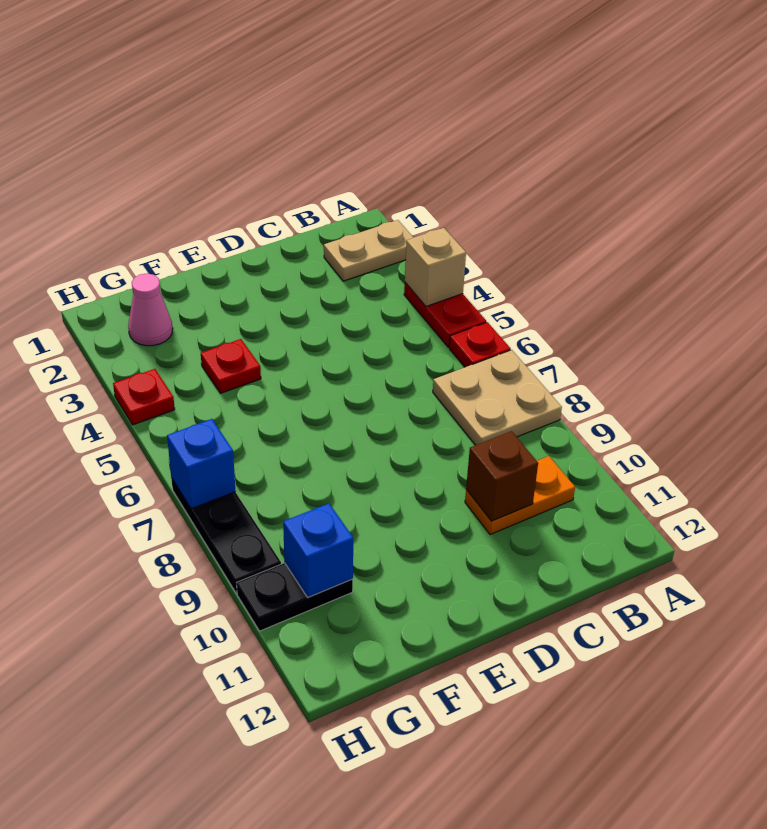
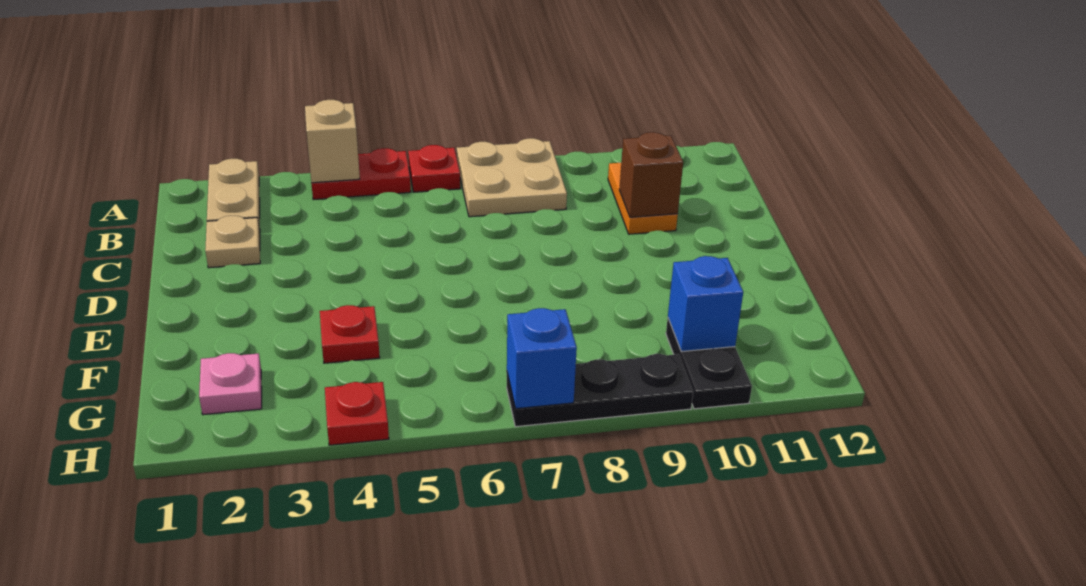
none -> tan 1x1 plate [205,216,260,268]
pink 1x1 cone [128,273,173,346] -> pink 1x1 plate [199,353,262,415]

